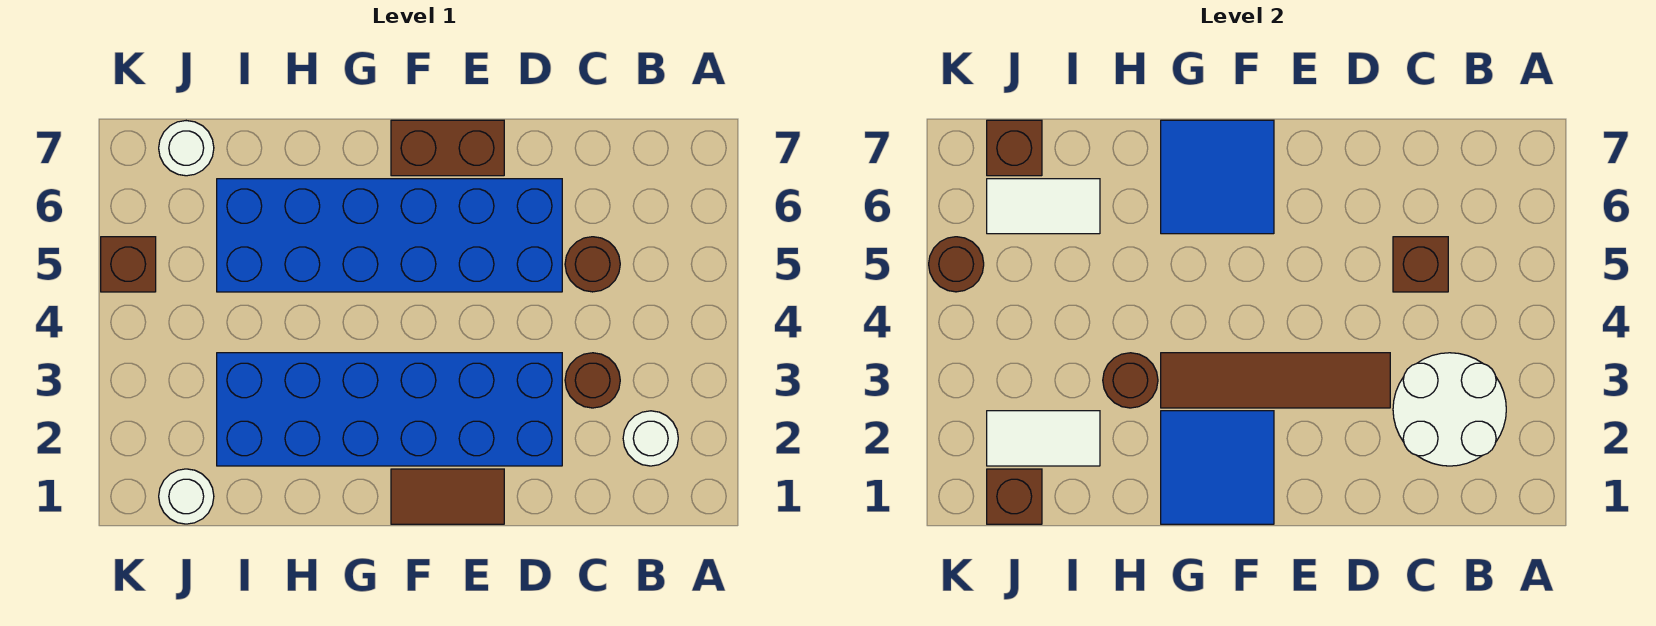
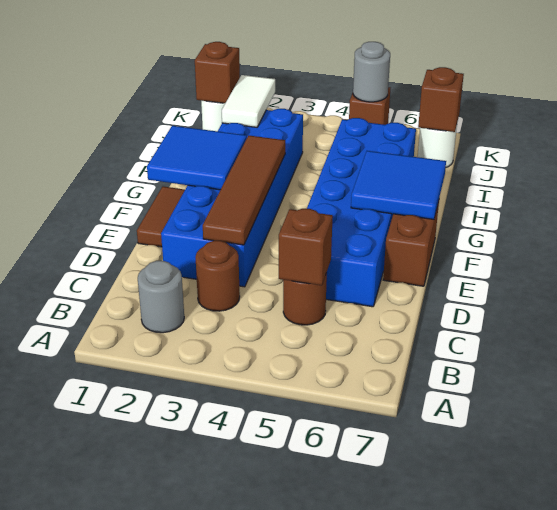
white 1x1 round brick [623,411,678,466] -> grey 1x1 round brick [138,261,184,333]
white 2x2 round brick [1393,353,1506,466] -> none
brown 1x1 round brick [1103,353,1158,408] -> none
white 1x2 tile [987,179,1100,234] -> none
brown 1x1 round brick [929,237,984,292] -> grey 1x1 round brick [353,42,390,102]

